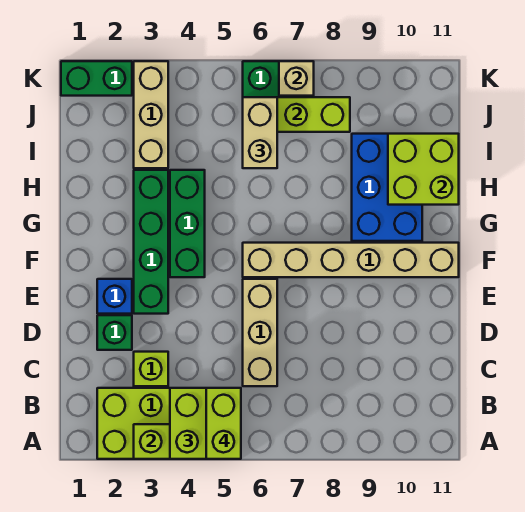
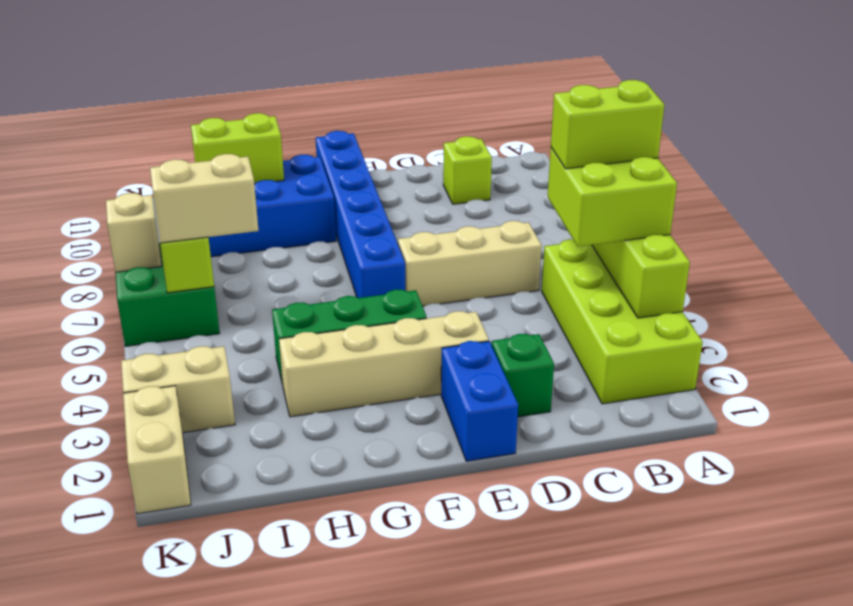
lime 1x1 brick [134,352,168,386] -> lime 1x1 brick moved to [443,136,492,204]
blue 1x1 brick [97,279,132,314] -> blue 1x2 brick [441,341,518,461]
green 1x4 brick [134,170,168,314] -> tan 1x4 brick [279,311,489,417]
tan 1x6 brick [243,243,459,277] -> blue 1x6 brick [316,131,406,298]
lime 2x2 brick [388,134,459,205] -> lime 1x2 brick [191,113,284,184]
tan 1x3 brick [134,61,168,168] -> tan 1x2 brick [121,346,235,433]
green 1x2 brick [61,61,132,96] -> tan 1x2 brick [123,386,191,514]

